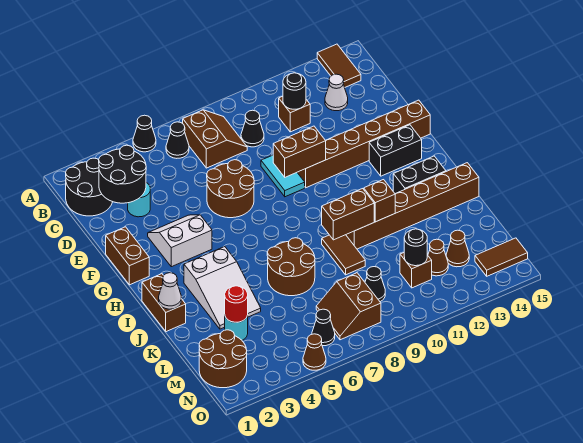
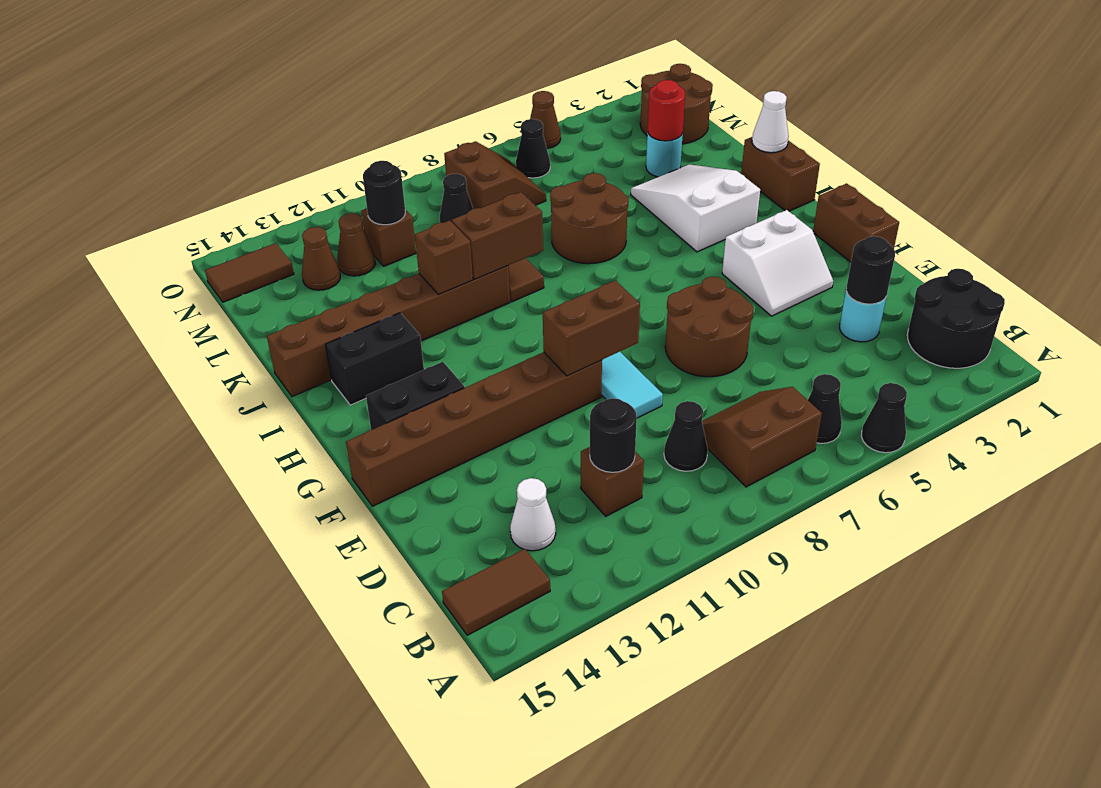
brown 1x2 tile [317,44,361,88] -> brown 1x2 tile turned to [442,549,550,635]
brown 2x2 slope [183,110,247,168] -> brown 2x2 slope turned to [702,387,822,487]
black 2x2 round brick [99,145,146,203] -> black 1x1 round brick [846,236,895,304]

